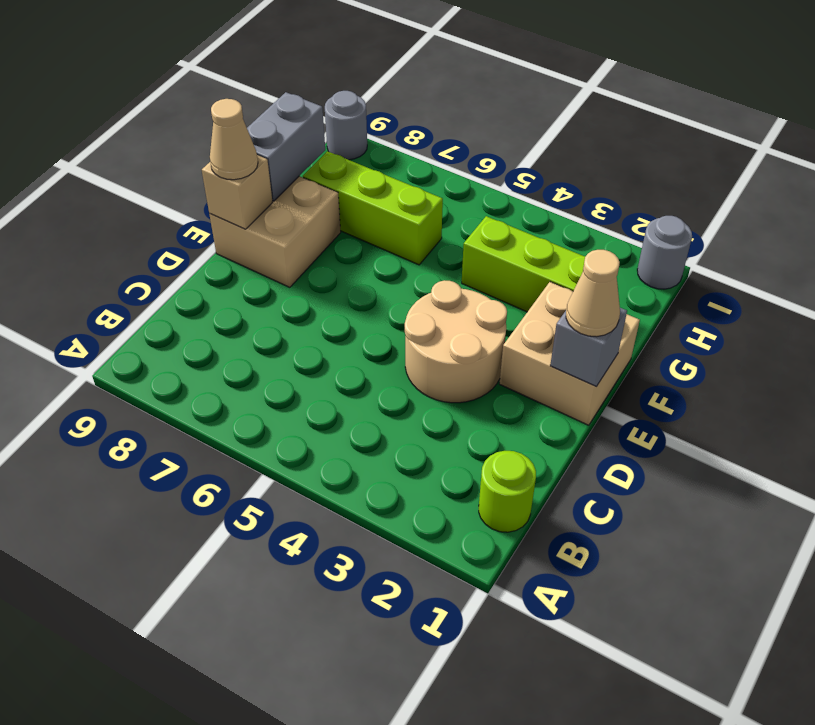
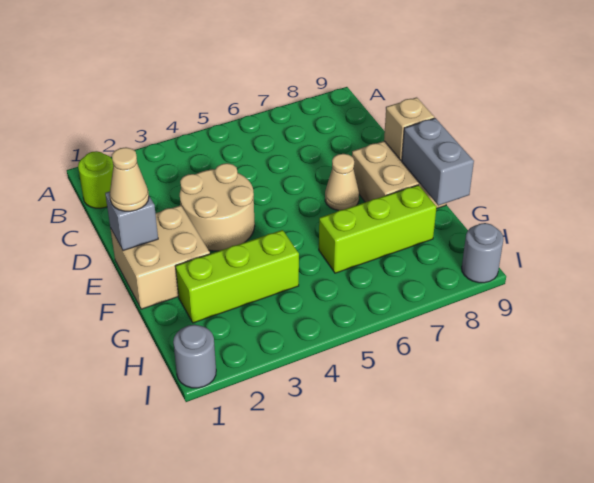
tan 1x1 cone [210,99,258,180] -> tan 1x1 cone moved to [325,154,359,211]

